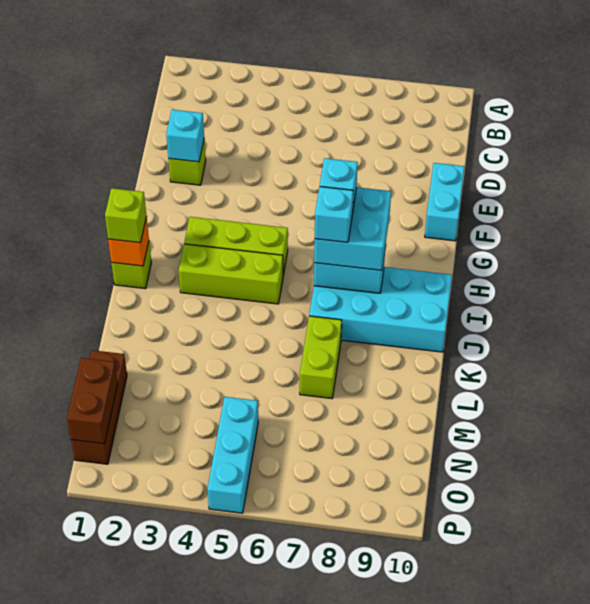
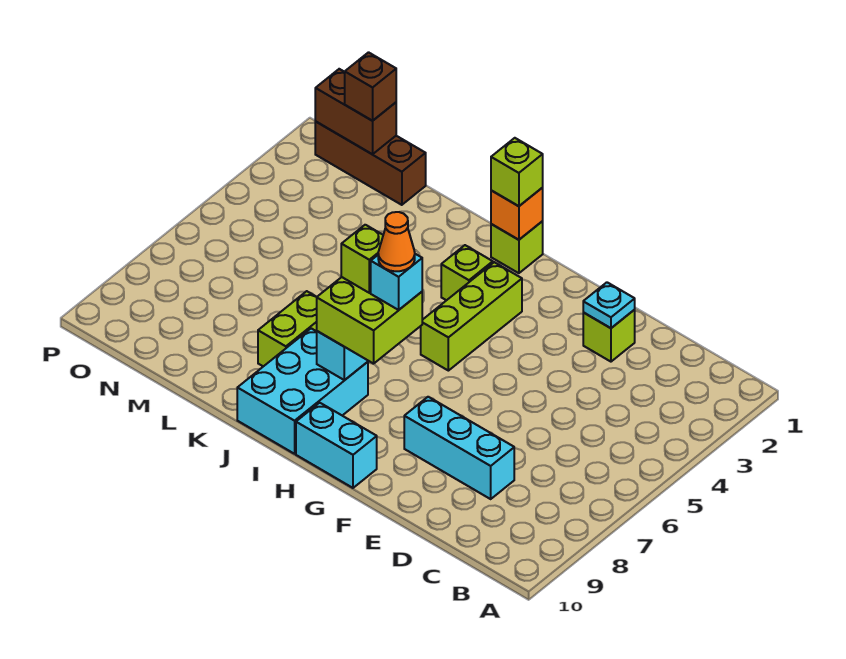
cyan 1x1 brick [166,110,204,162] -> cyan 1x1 plate [583,282,635,328]
cyan 1x2 brick [425,163,464,241] -> cyan 1x2 brick moved to [296,403,377,488]
cyan 2x2 brick [314,187,391,270] -> lime 2x2 brick [317,277,422,364]
none -> orange 1x1 cone [378,212,415,271]
lime 1x3 brick [179,244,283,304] -> lime 1x1 brick [441,245,493,300]
cyan 2x4 brick [309,267,452,352] -> cyan 2x3 brick [237,328,368,454]
cyan 1x1 brick [315,187,353,242] -> lime 1x1 brick [341,225,383,293]
lime 1x2 brick [300,316,342,399] -> lime 1x2 brick turned to [258,291,317,366]
none -> brown 1x1 brick [345,52,396,121]
cyan 1x3 brick [207,397,258,513] -> cyan 1x3 brick moved to [404,397,514,499]

